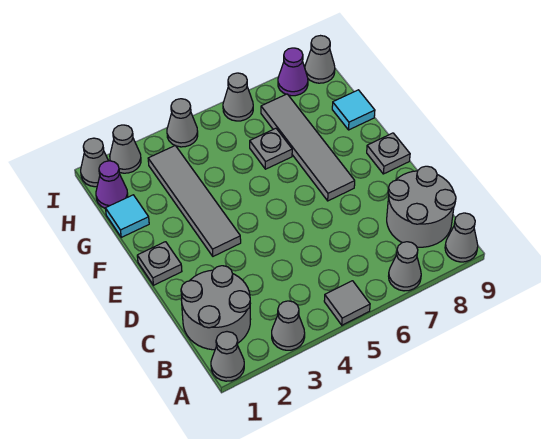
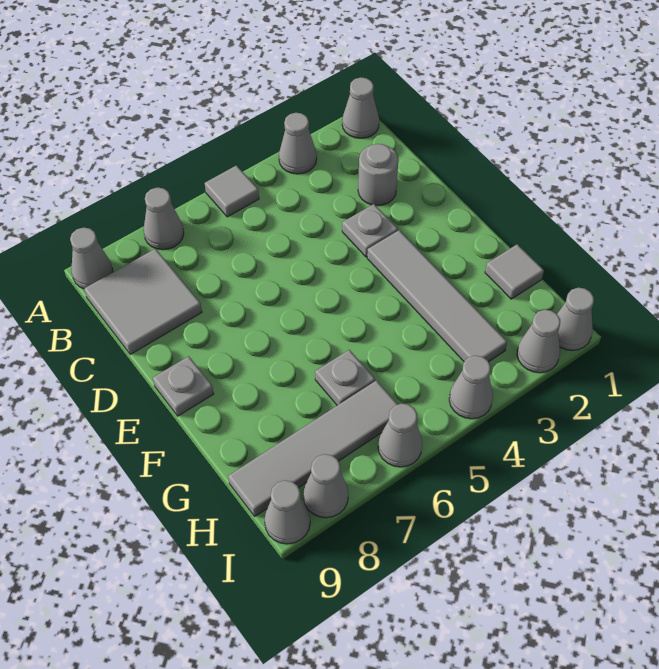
grey 2x2 round brick [181,266,251,350] -> grey 1x1 round brick [358,144,398,206]
grey 2x2 round brick [387,166,456,247] -> grey 2x2 tile [84,249,202,354]
grey 1x1 plate [137,242,182,285] -> grey 1x1 plate moved to [342,204,398,257]
grey 1x4 tile [261,94,355,201] -> grey 1x4 tile turned to [228,380,398,516]
cyan 1x1 tile [105,195,149,237] -> grey 1x1 tile [485,244,544,299]
cyan 1x1 tile [332,90,375,130] -> none
purple 1x1 cone [96,161,128,208] -> none
purple 1x1 cone [278,48,308,96] -> grey 1x1 cone [303,454,348,518]

